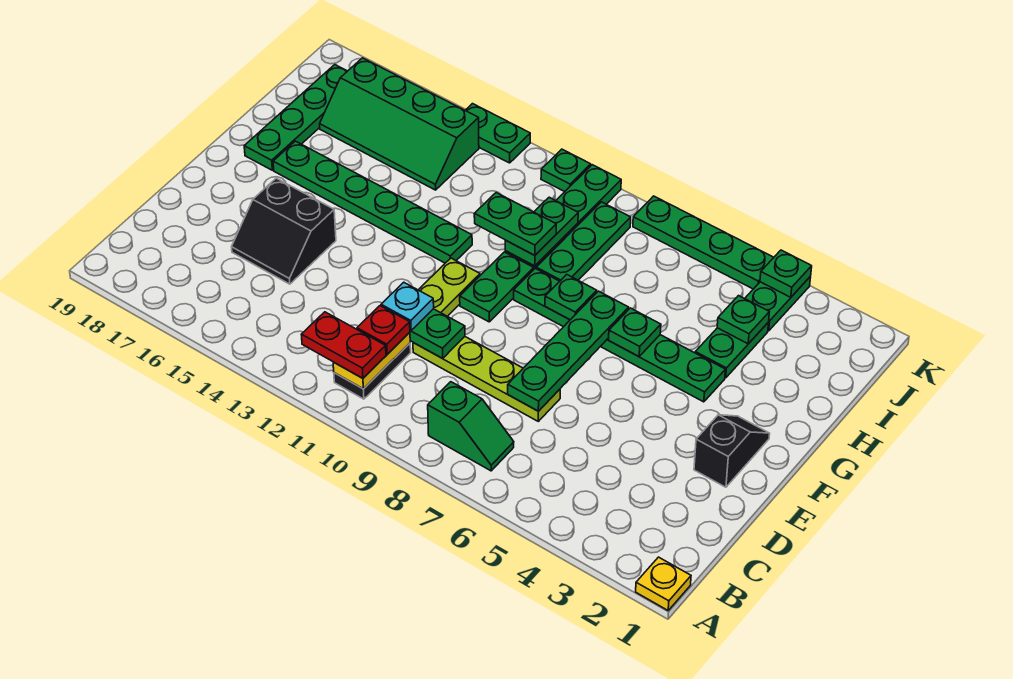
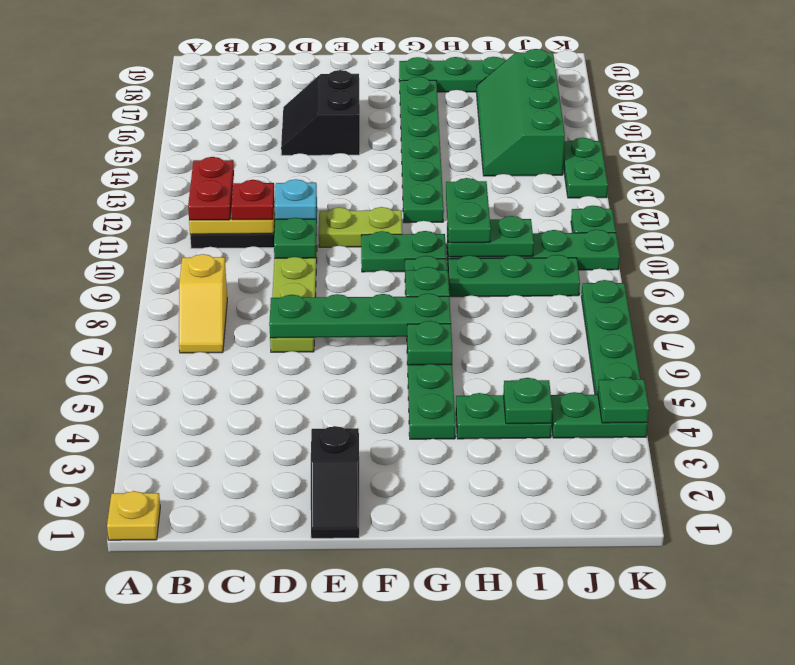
green 1x2 slope [428,382,514,471] -> yellow 1x2 slope [179,254,227,353]
black 1x2 slope [694,415,770,487] -> black 1x2 slope turned to [311,426,359,538]

